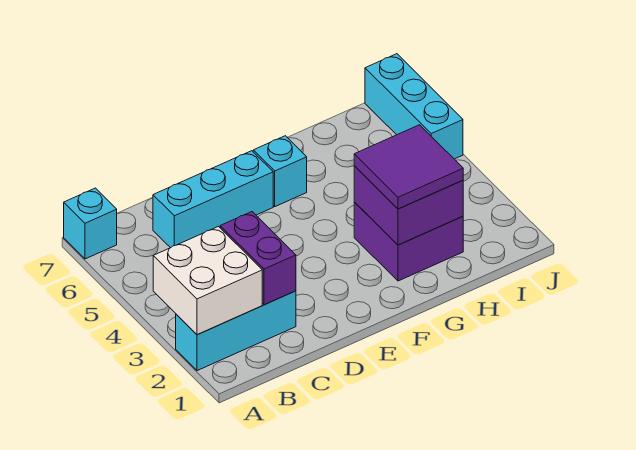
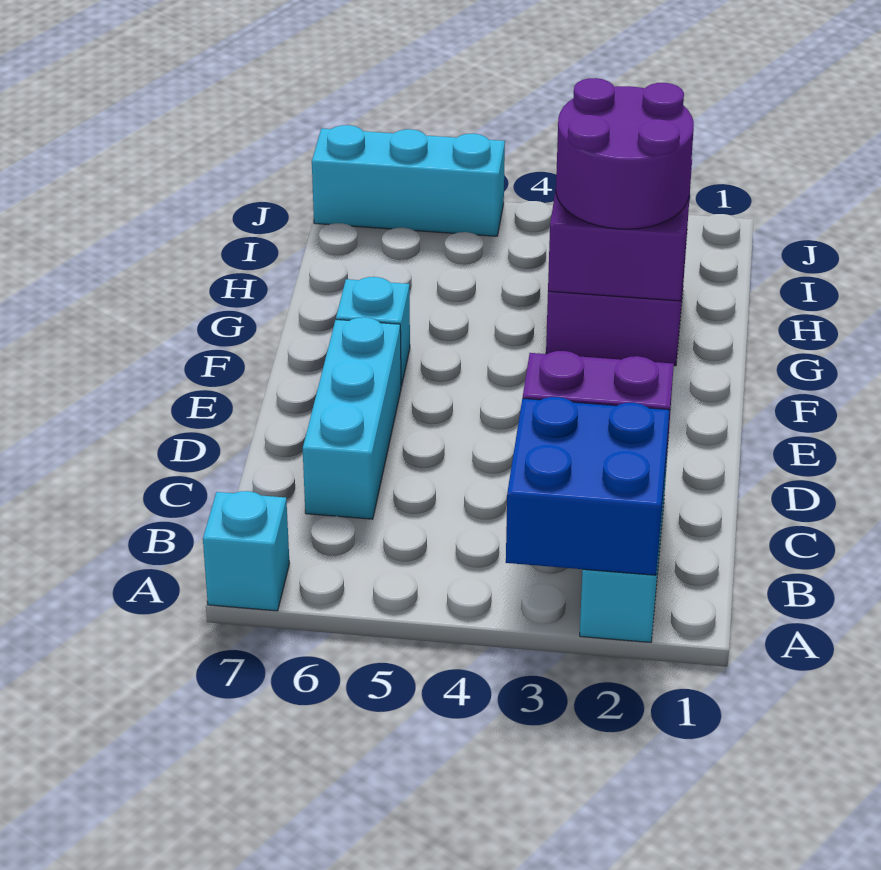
white 2x2 brick [153,227,262,335] -> blue 2x2 brick [506,397,669,575]
purple 2x2 tile [354,125,463,209] -> purple 2x2 round brick [556,78,694,229]

